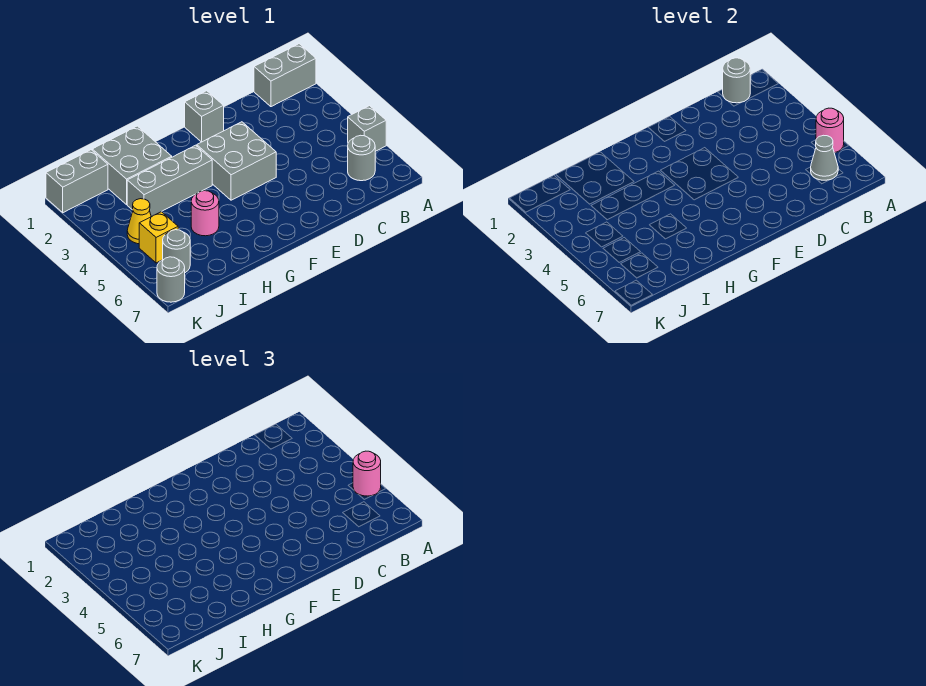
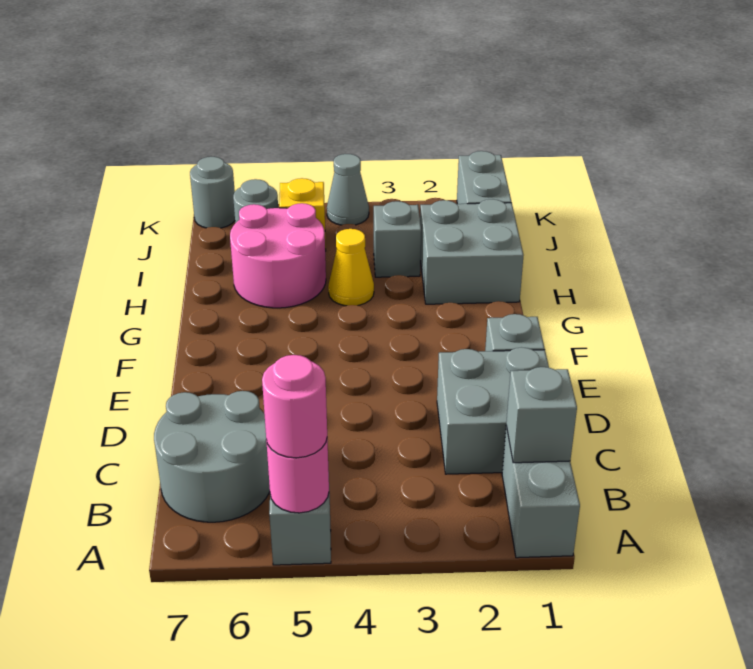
grey 1x1 round brick [723,58,750,103] -> grey 1x1 brick [506,367,577,463]
grey 1x1 round brick [348,135,375,181] -> grey 2x2 round brick [154,391,270,522]
grey 1x1 cone [811,135,838,180] -> grey 1x1 cone moved to [327,154,369,225]
grey 2x2 brick [197,122,276,200] -> grey 2x2 brick moved to [437,347,549,474]
grey 1x3 brick [127,145,212,217] -> grey 1x1 brick [374,201,421,277]
pink 1x1 round brick [191,191,219,236] -> pink 2x2 round brick [230,203,326,308]
yellow 1x1 cone [127,199,151,244] -> yellow 1x1 cone moved to [328,229,374,306]

